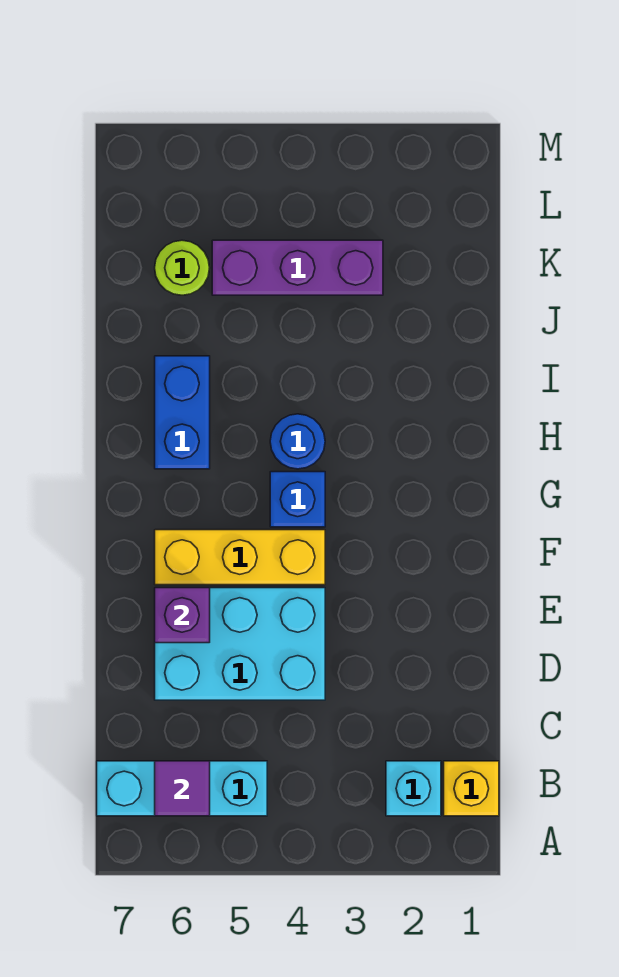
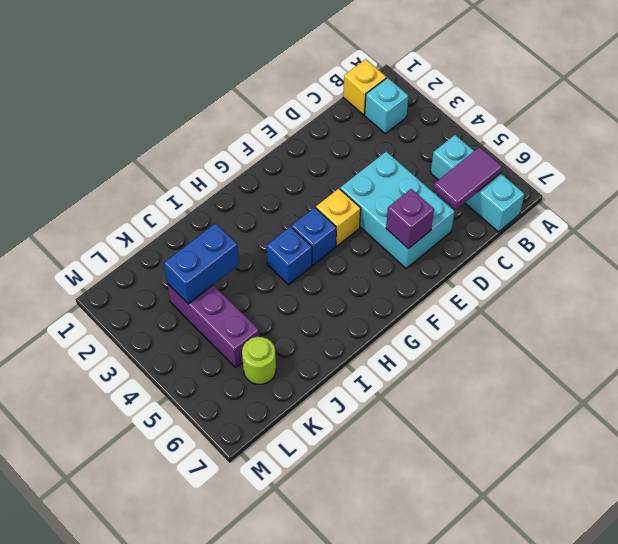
purple 1x1 tile [155,761,210,816] -> purple 1x2 tile [434,147,502,210]
yellow 1x3 brick [155,530,325,585] -> yellow 1x1 brick [316,189,361,246]
blue 1x1 round brick [270,414,325,469] -> blue 1x1 brick [267,227,312,285]
blue 1x2 brick [155,356,210,469] -> blue 1x2 brick moved to [164,223,239,304]

